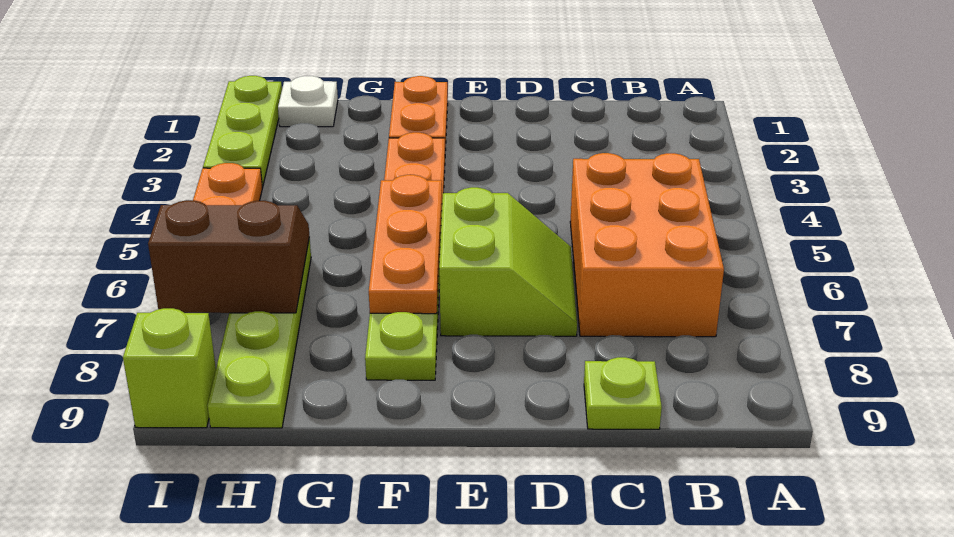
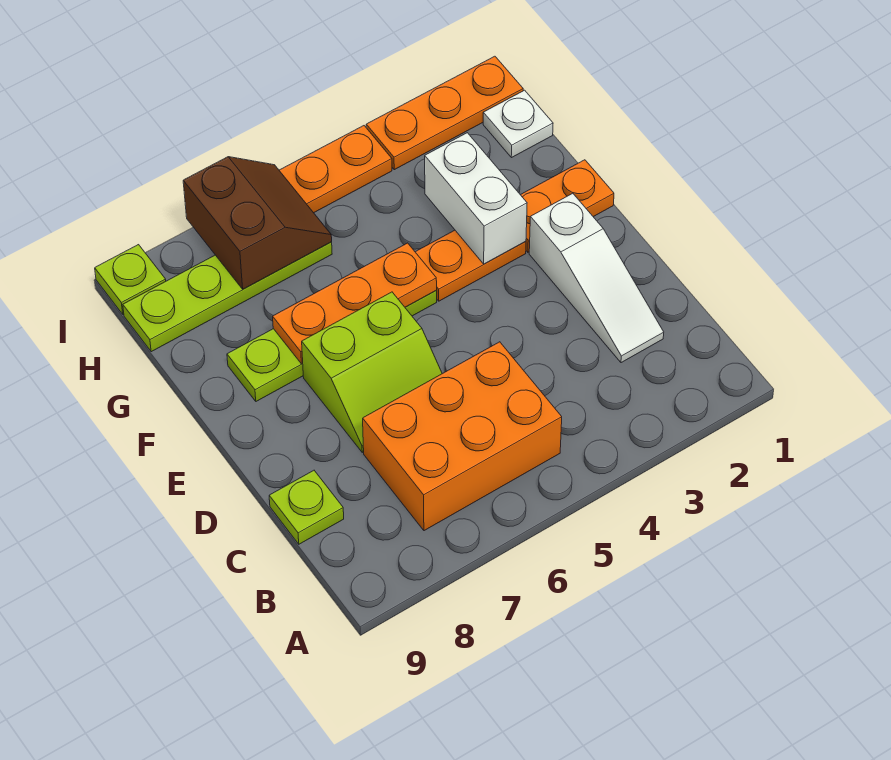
none -> white 1x3 slope [529,193,664,363]
none -> white 1x2 brick [425,133,527,264]
lime 1x3 plate [203,76,282,187] -> orange 1x3 plate [366,56,523,170]
lime 1x1 brick [123,308,216,428] -> lime 1x1 plate [95,245,166,314]

